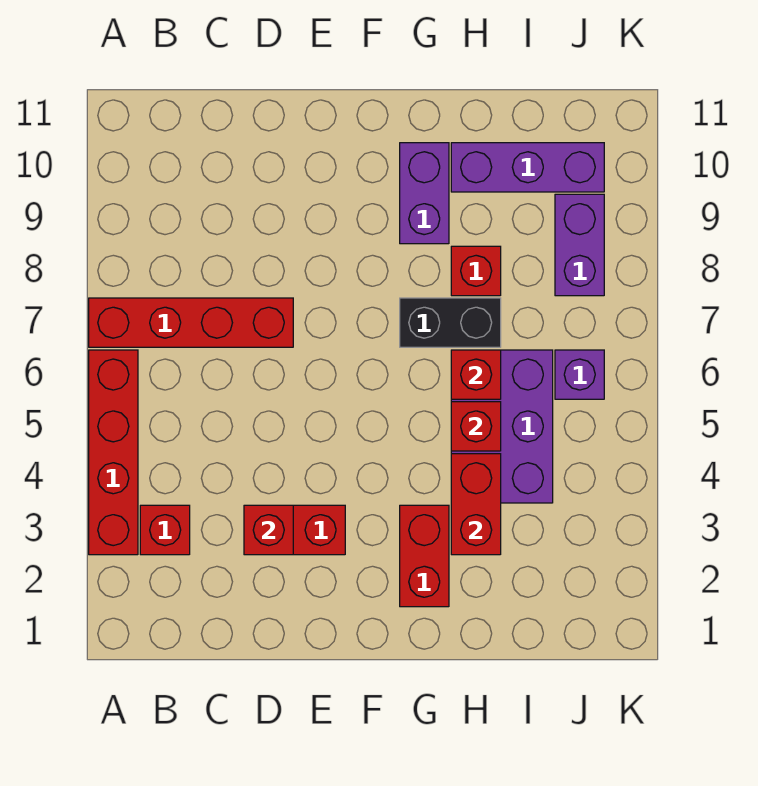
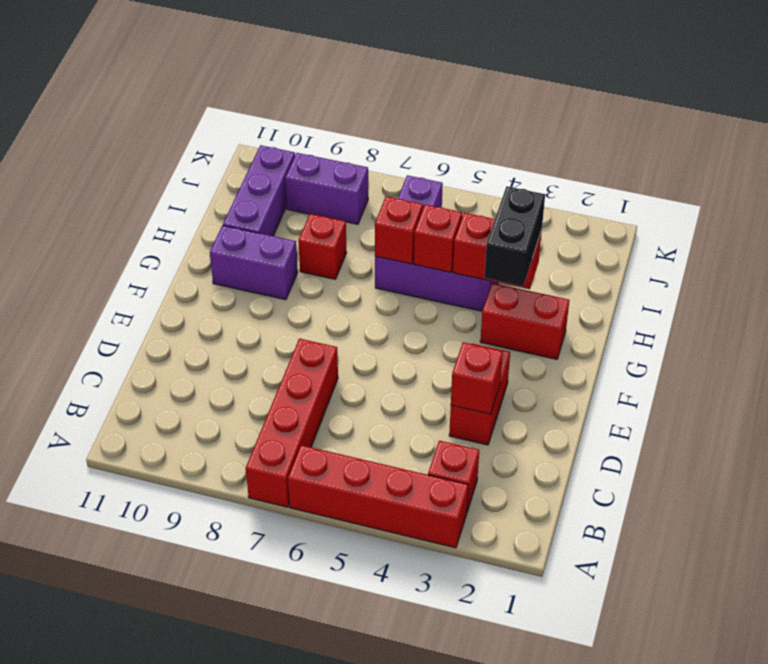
black 1x2 brick [400,298,501,347] -> black 1x2 brick moved to [484,186,545,286]

